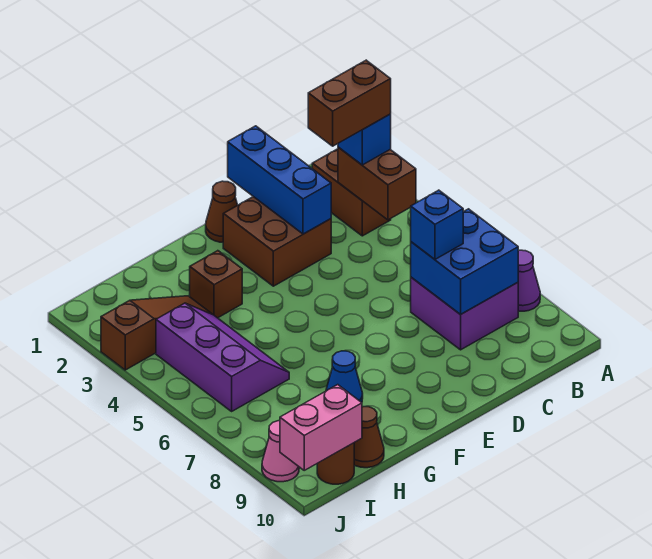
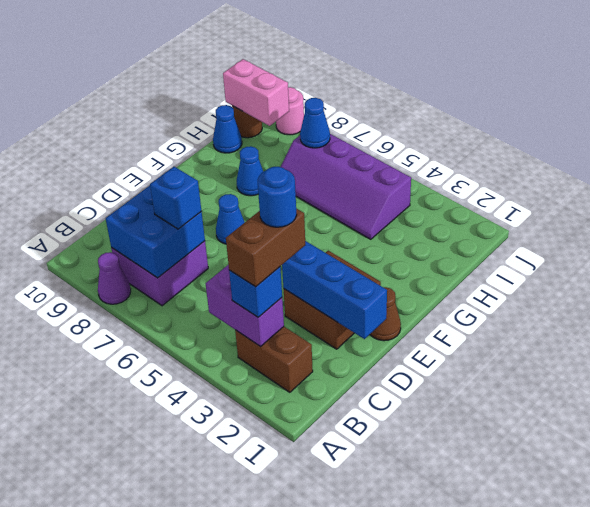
brown 1x2 brick [338,147,416,220] -> purple 1x2 brick [206,265,284,347]
none -> blue 1x1 round brick [258,167,297,227]
none -> blue 1x1 cone [216,194,245,244]
brown 1x1 brick [190,251,242,318] -> none
brown 1x3 slope [101,296,212,370] -> none
purple 2x3 slope [156,303,289,411] -> purple 2x4 slope [281,134,411,239]
brown 1x1 cone [354,407,384,468] -> blue 1x1 cone [213,105,242,153]
none -> blue 1x1 cone [300,98,330,148]
pink 1x2 brick [280,385,362,470] -> pink 1x2 brick turned to [223,59,289,126]
pink 1x1 cone [262,421,299,482] -> pink 1x1 round brick [276,87,304,135]

